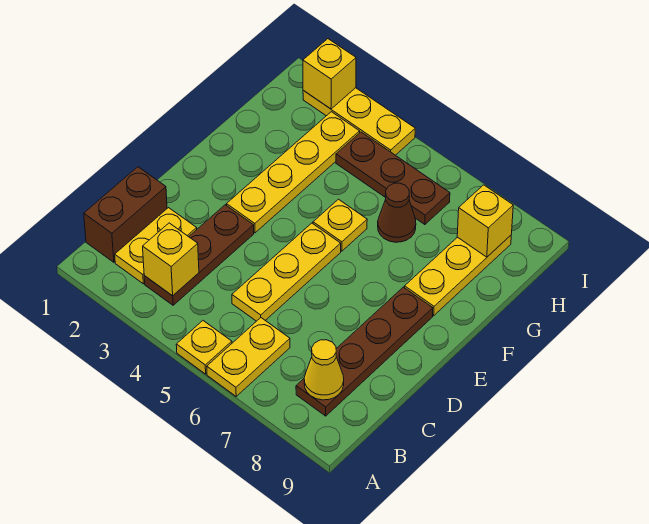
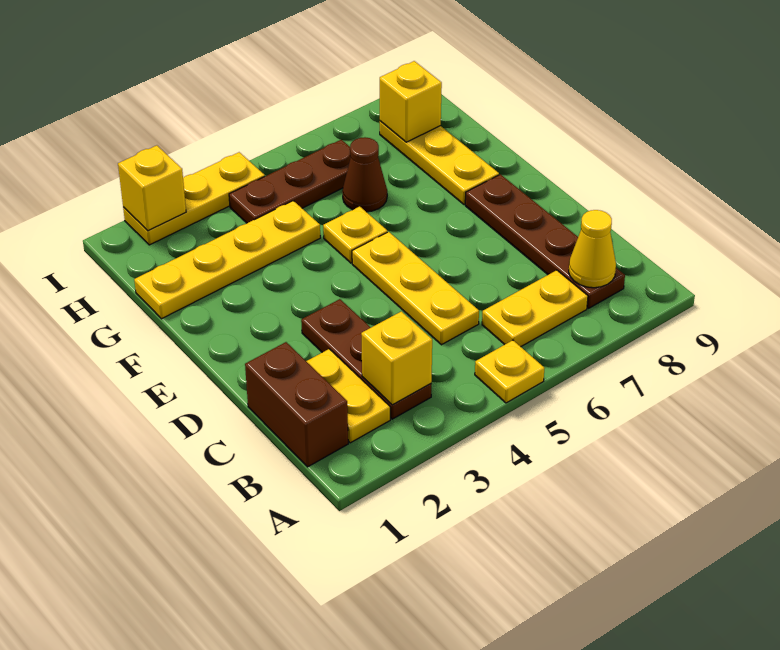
yellow 1x2 plate [207,318,290,396] -> yellow 1x2 plate turned to [482,270,588,347]
yellow 1x4 plate [227,112,360,233] -> yellow 1x4 plate turned to [134,201,320,319]

